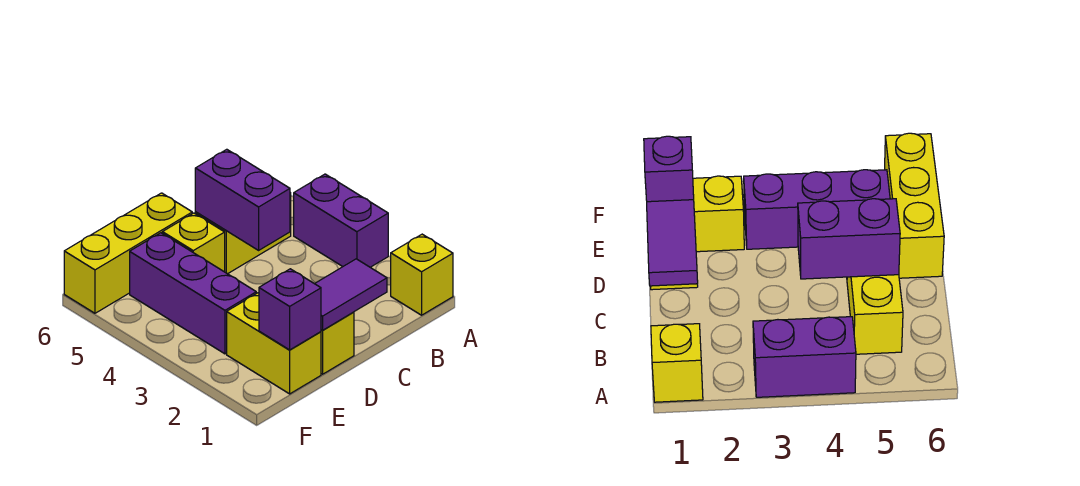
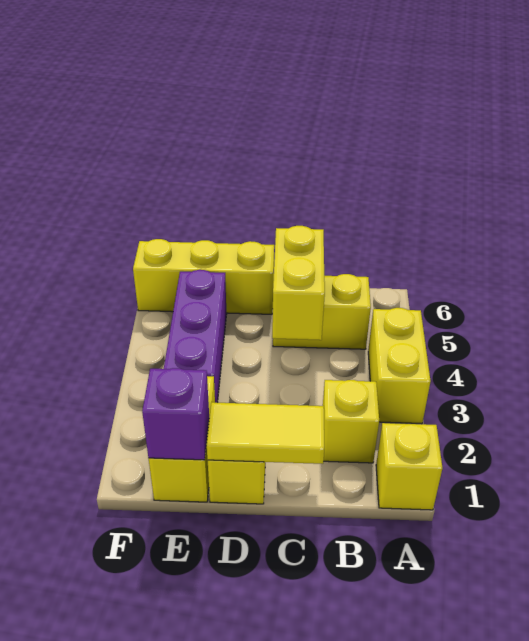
purple 1x2 brick [294,174,388,267] -> yellow 1x2 brick [368,308,431,424]
purple 1x2 tile [315,259,387,330] -> yellow 1x2 tile [206,402,324,464]
purple 1x2 brick [195,149,290,250] -> yellow 1x2 brick [272,226,325,340]
yellow 1x1 brick [162,213,225,272] -> yellow 1x1 brick moved to [323,380,379,463]

